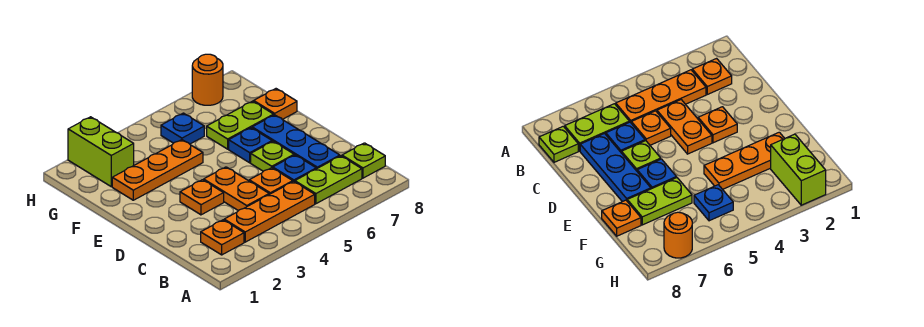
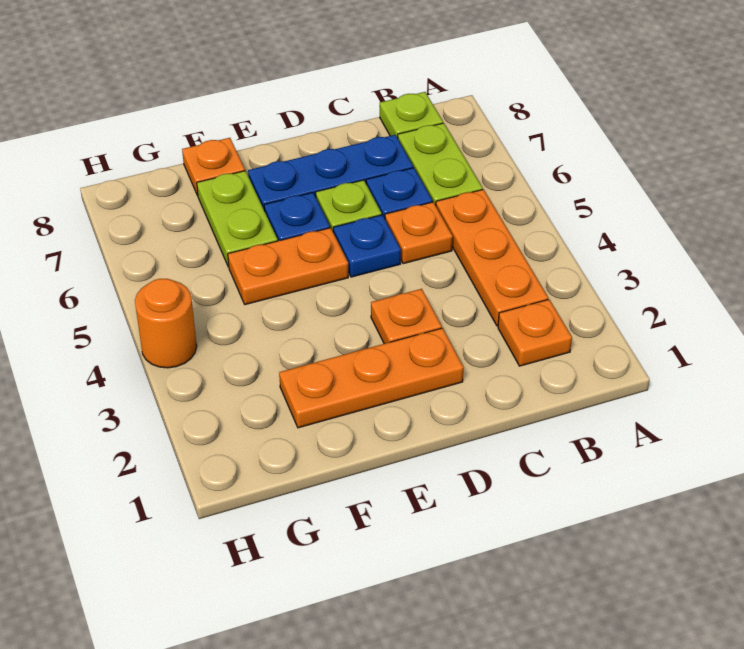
orange 1x2 plate [204,167,269,211] -> orange 1x2 plate moved to [228,228,348,305]
orange 1x3 plate [112,140,203,200] -> orange 1x3 plate turned to [279,328,464,428]
lime 1x2 brick [68,117,134,187] -> none
blue 1x1 plate [161,113,204,144] -> blue 1x1 plate moved to [333,215,401,277]
orange 1x1 round brick [192,54,223,105] -> orange 1x1 round brick moved to [135,279,197,368]

